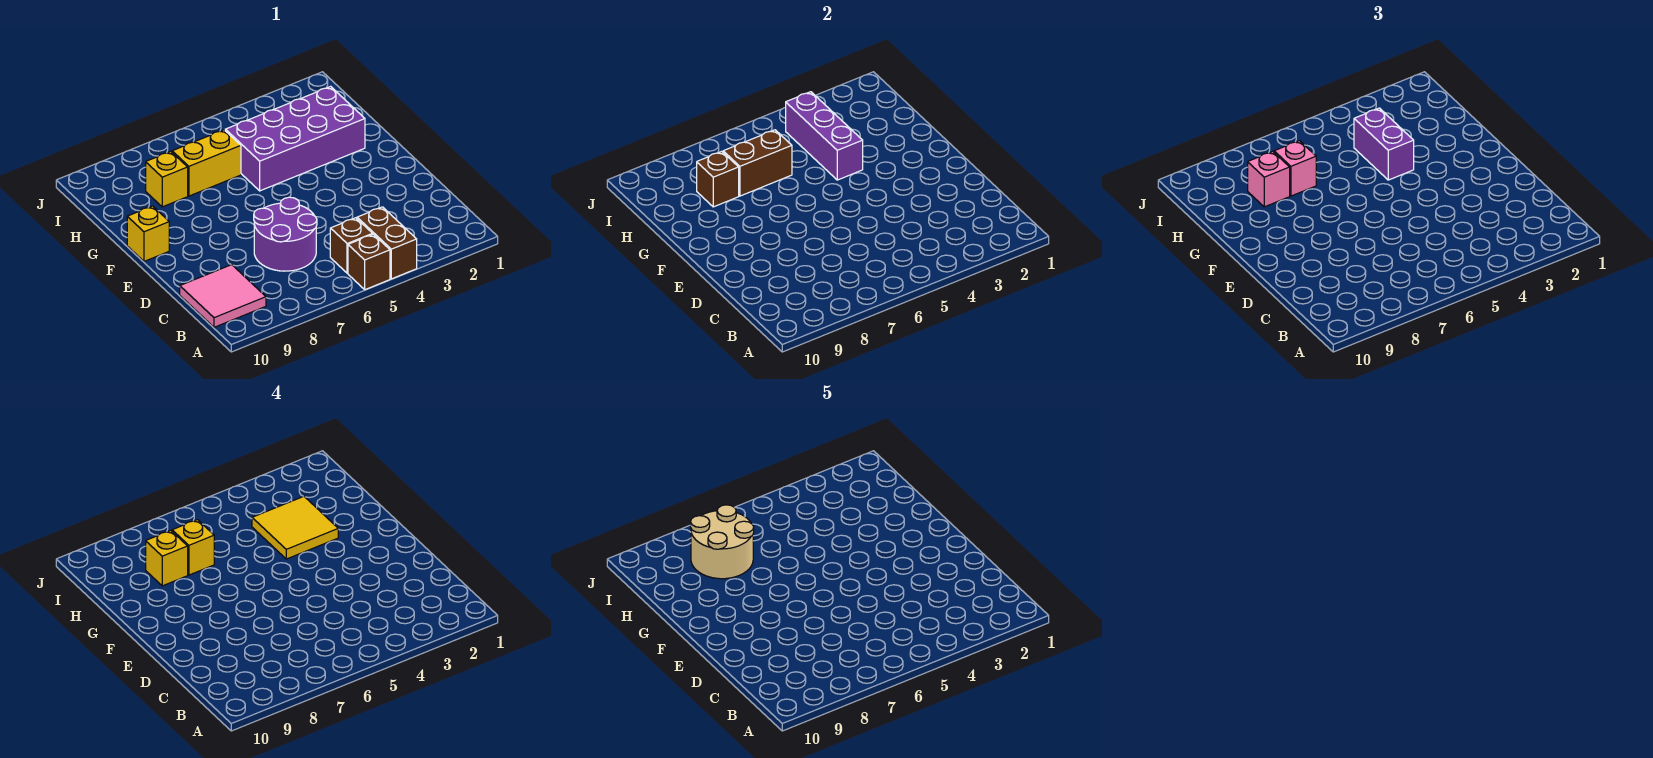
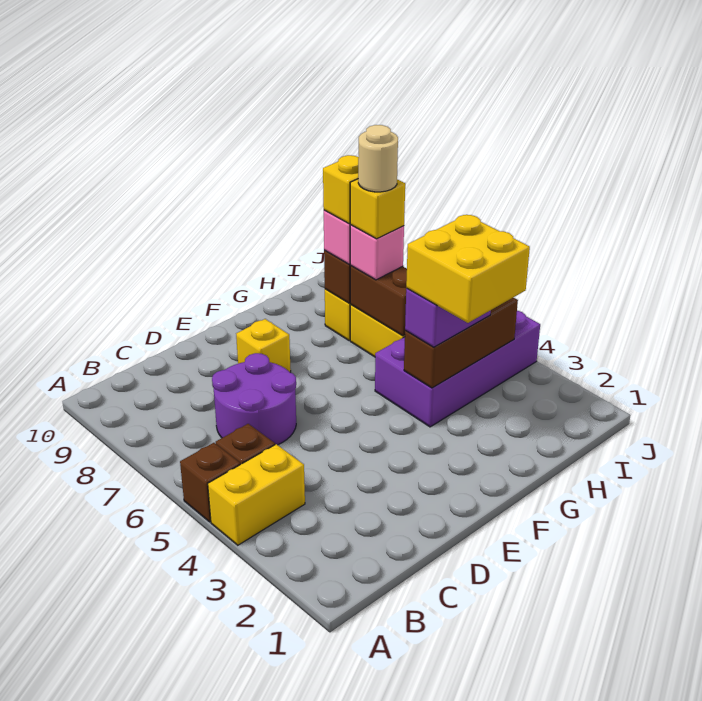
brown 1x2 brick [357,207,417,279] -> yellow 1x2 brick [208,444,305,545]
pink 2x2 tile [180,265,266,327] -> none
yellow 1x1 brick [127,206,169,261] -> yellow 1x1 brick moved to [236,319,291,372]
purple 2x4 brick [225,86,365,191] -> purple 2x4 brick turned to [375,311,540,427]
yellow 2x2 tile [252,496,338,559] -> yellow 2x2 brick [406,215,530,323]
purple 1x3 brick [786,92,863,180] -> brown 1x3 brick [404,298,518,388]
tan 2x2 round brick [690,505,754,579] -> tan 1x1 round brick [358,125,398,192]

